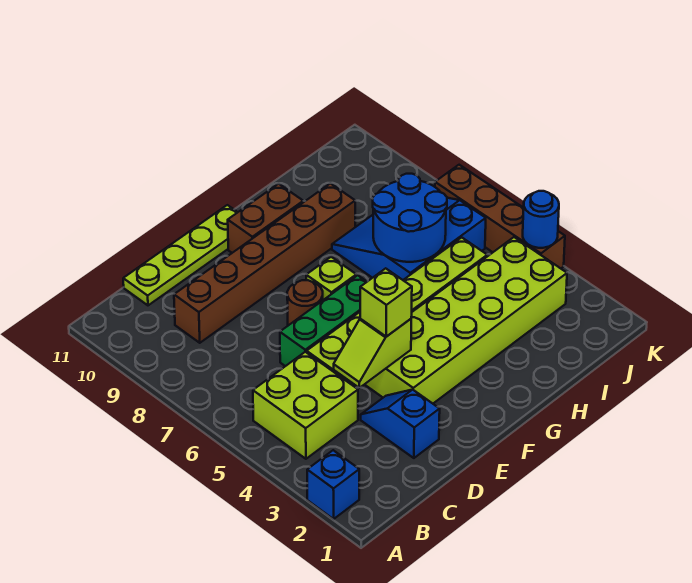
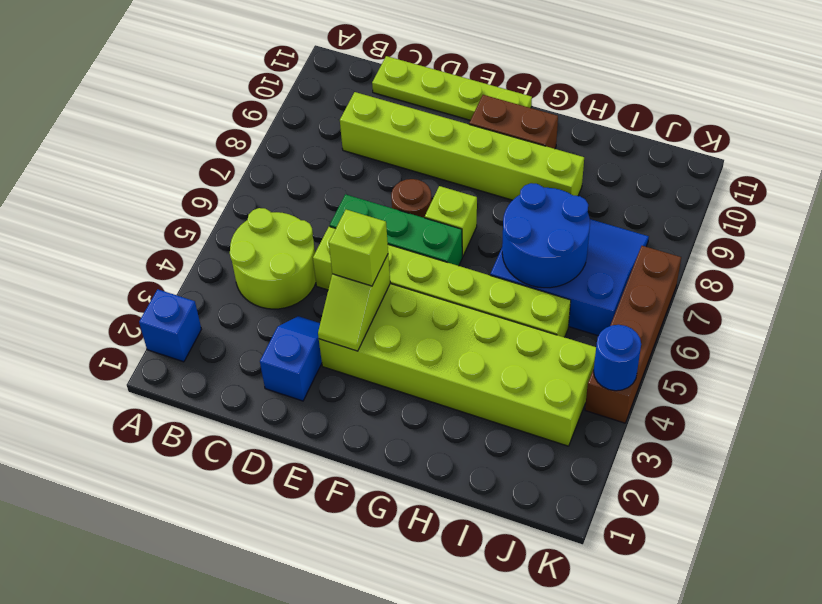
lime 2x2 brick [253,352,358,459] -> lime 2x2 round brick [230,208,316,309]
brown 1x6 brick [174,183,355,343] -> lime 1x6 brick [340,92,584,200]
lime 1x2 slope [334,319,411,388] -> lime 1x2 slope turned to [318,255,390,351]

